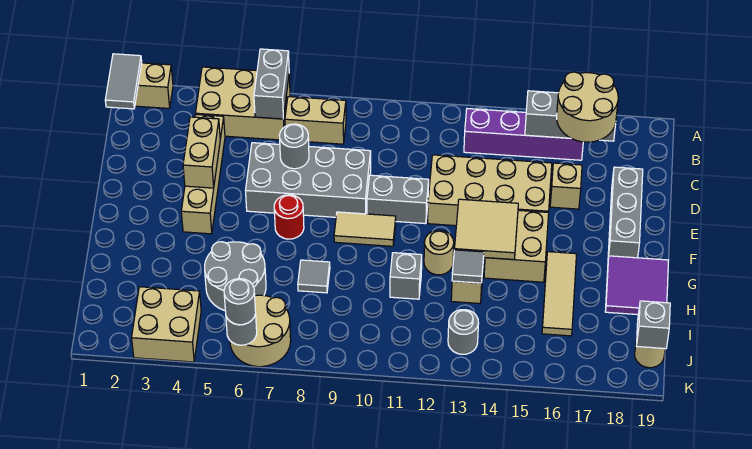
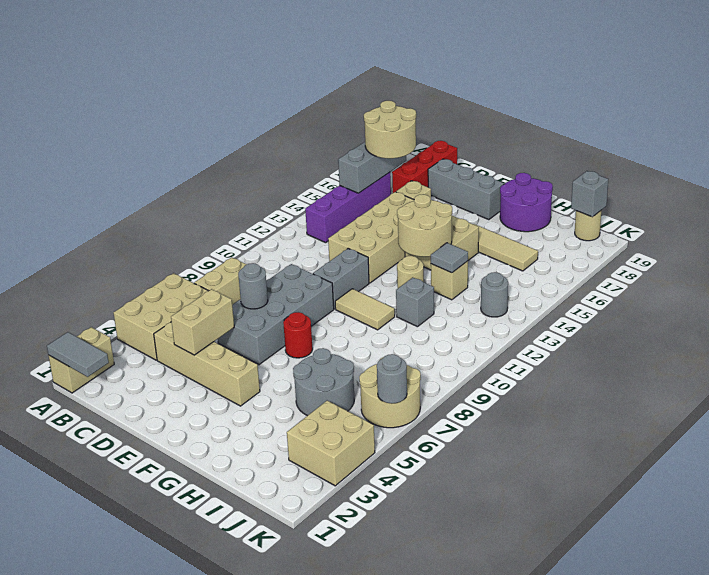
grey 1x2 brick [254,49,289,119] -> none
none -> red 1x3 brick [392,141,457,193]
tan 1x2 brick [183,117,220,188] -> tan 1x2 brick turned to [171,289,234,355]
tan 1x2 tile [334,212,396,246] -> tan 1x2 tile turned to [335,289,395,330]
tan 2x2 tile [454,199,518,260] -> tan 2x2 round brick [397,194,452,257]
purple 2x2 tile [605,256,669,315] -> purple 2x2 round brick [500,173,553,232]
grey 1x1 tile [298,260,330,293] -> none
grey 1x1 round brick [224,279,256,325] -> none

